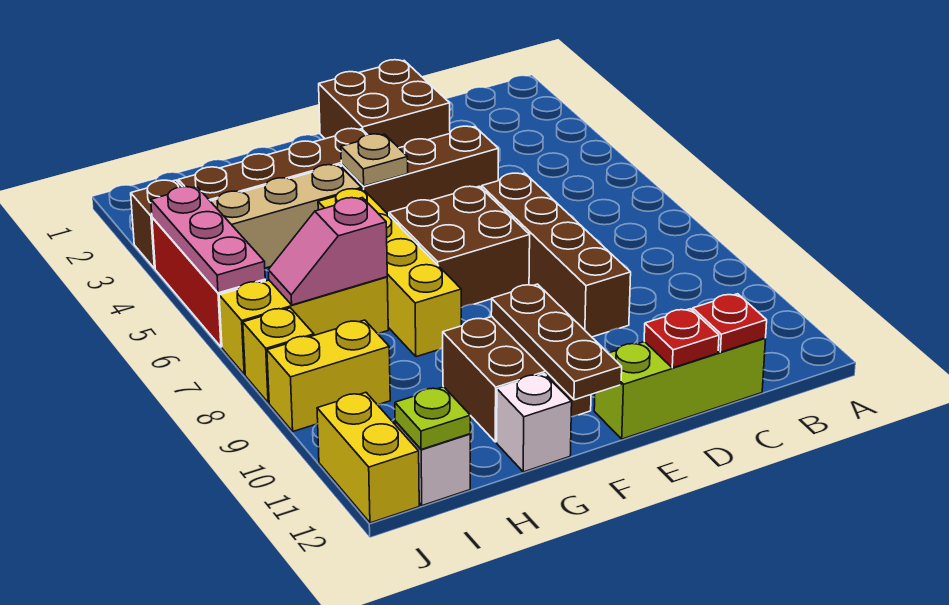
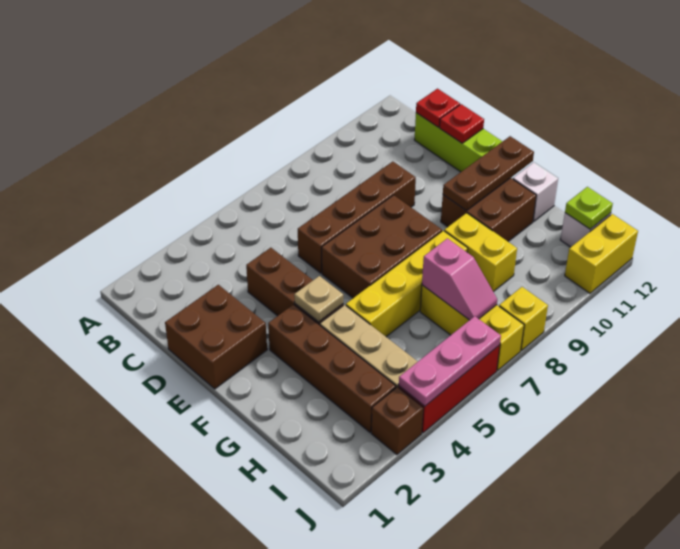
brown 2x2 brick [389,186,530,308] -> brown 2x3 brick [322,195,442,298]
yellow 1x2 brick [267,320,390,431] -> yellow 1x2 brick moved to [444,213,517,292]

